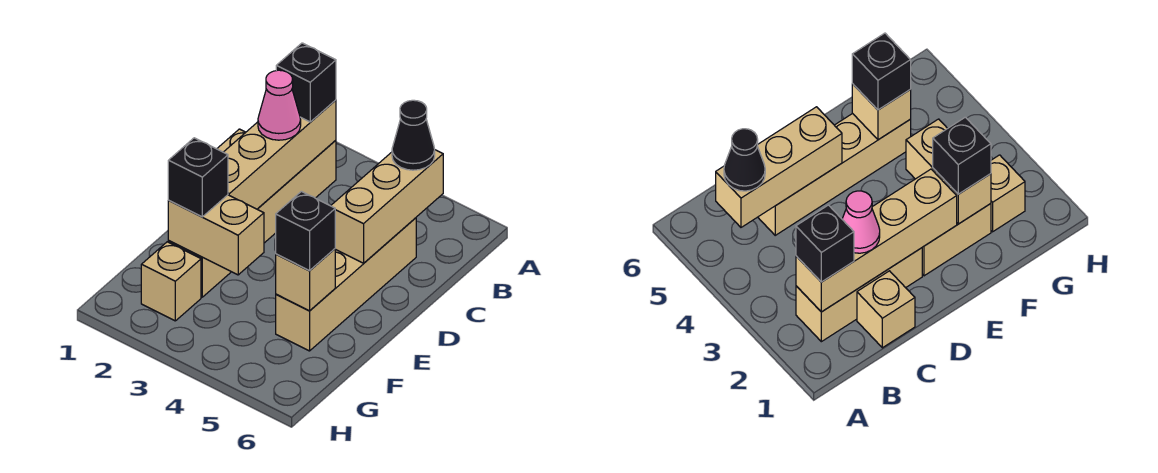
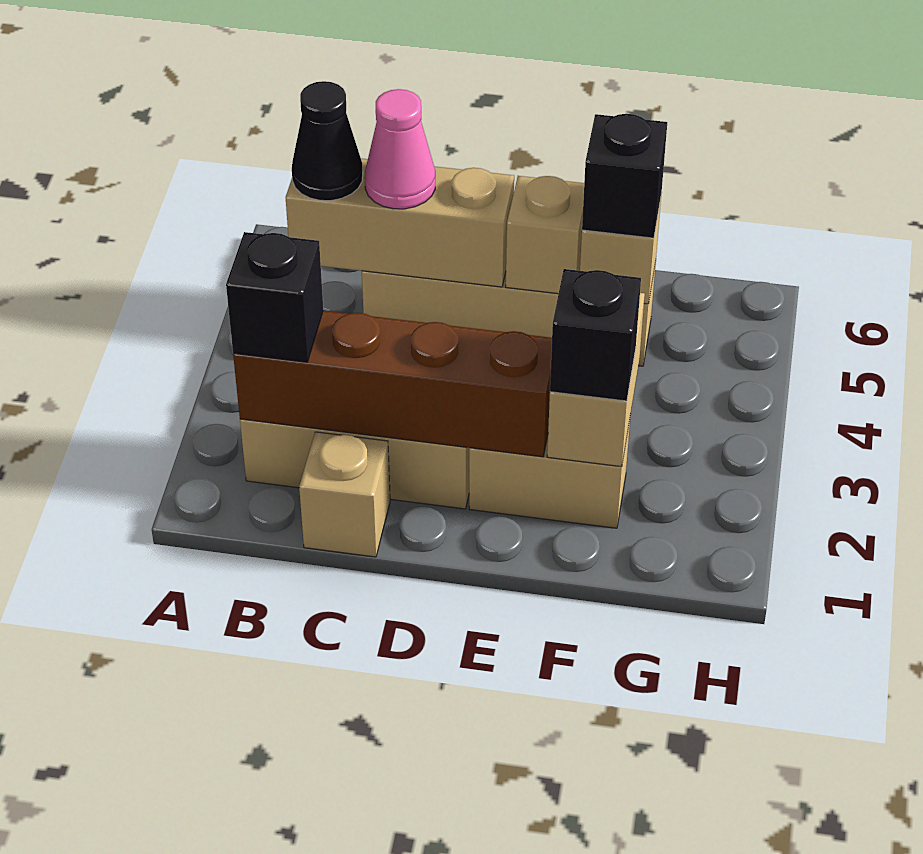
tan 1x4 brick [224,100,336,209] -> brown 1x4 brick [233,311,552,457]
pink 1x1 cone [258,70,301,140] -> pink 1x1 cone moved to [365,89,435,209]
tan 1x1 brick [141,242,201,321] -> tan 1x1 brick moved to [506,176,584,294]

